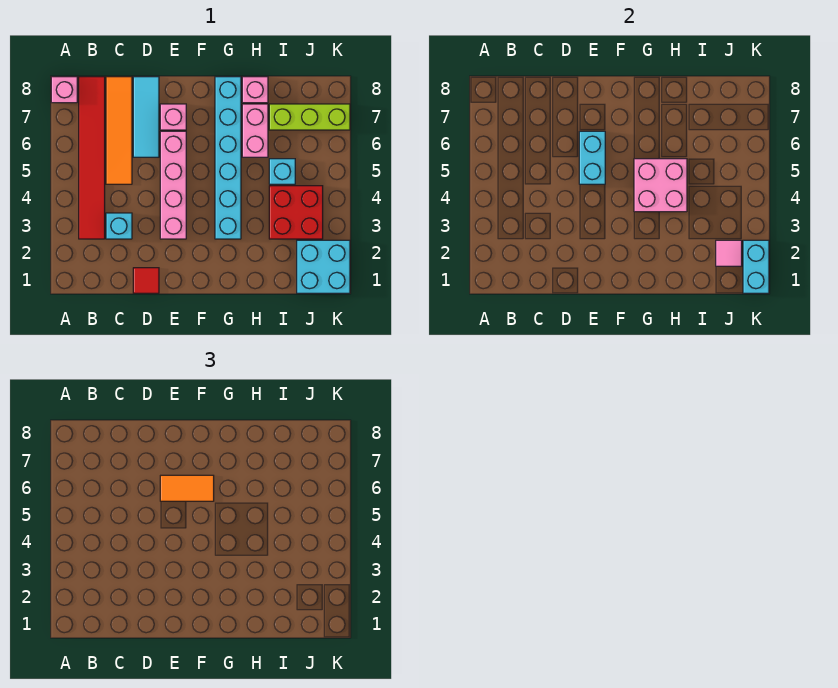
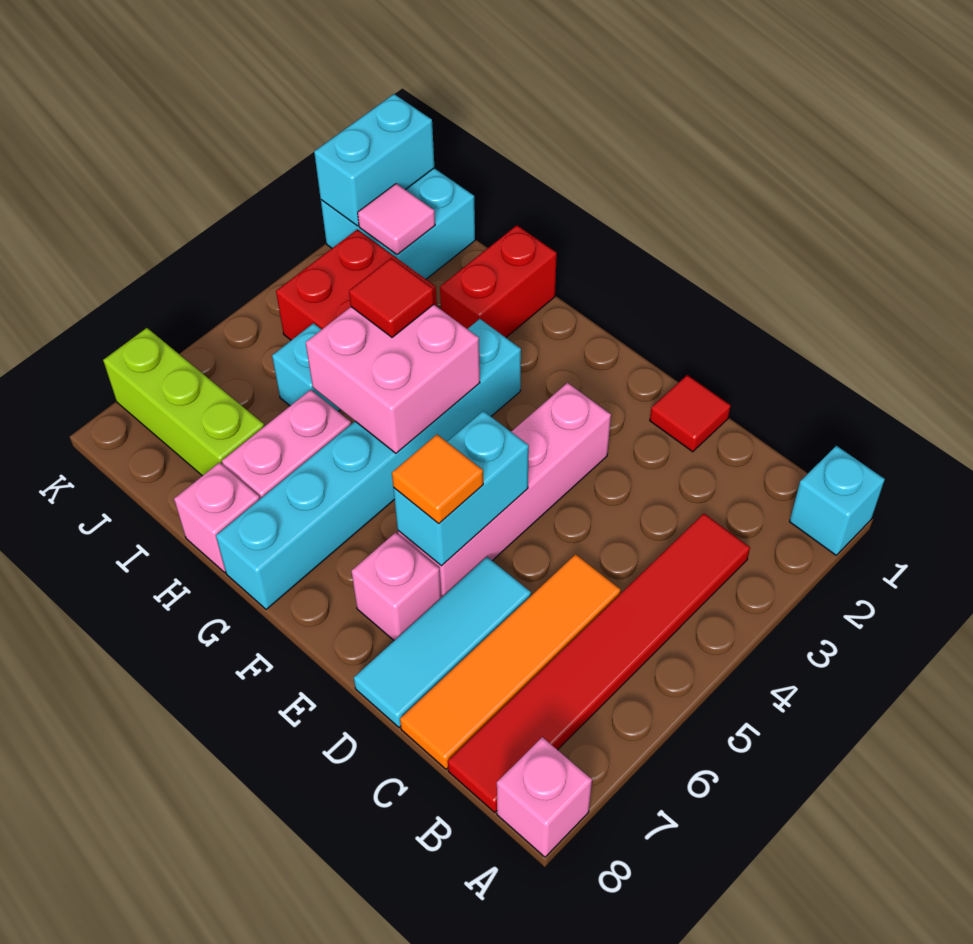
cyan 1x1 brick [106,213,132,239] -> cyan 1x1 brick moved to [789,446,885,555]
orange 1x2 tile [160,475,214,501] -> orange 1x1 tile [392,435,483,524]
none -> red 1x2 brick [440,225,557,337]
none -> red 1x1 tile [349,258,434,337]

